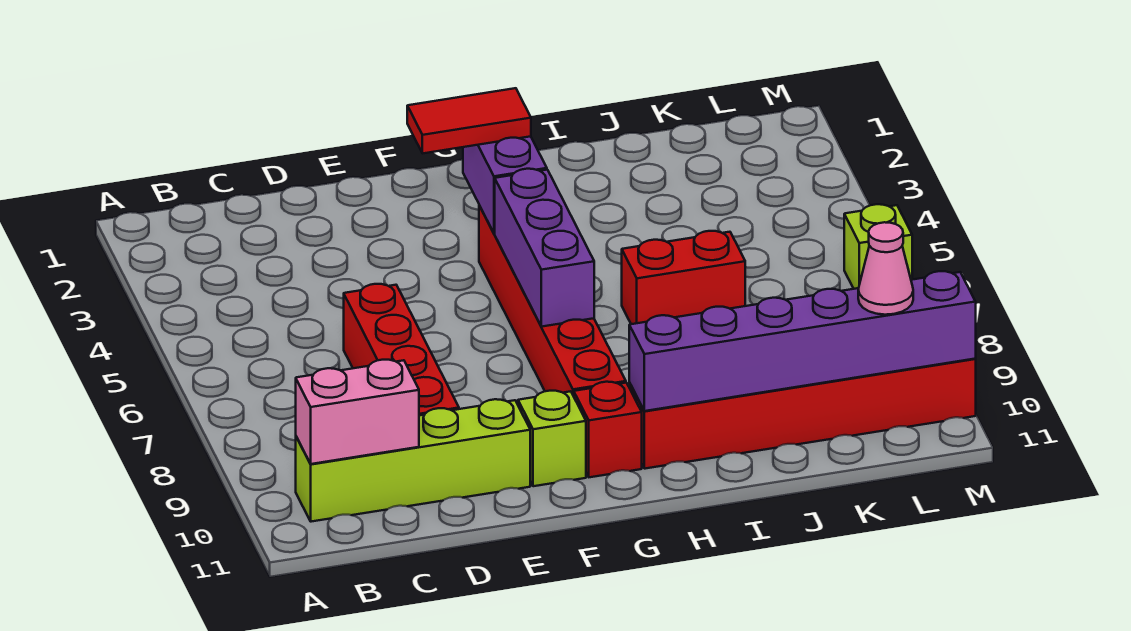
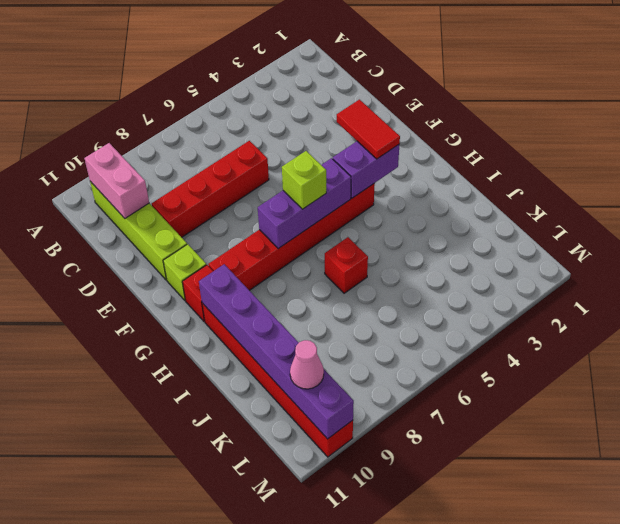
red 1x2 brick [622,231,745,324] -> red 1x1 brick [325,237,368,293]
lime 1x1 brick [844,204,912,289] -> lime 1x1 brick moved to [282,151,326,209]

